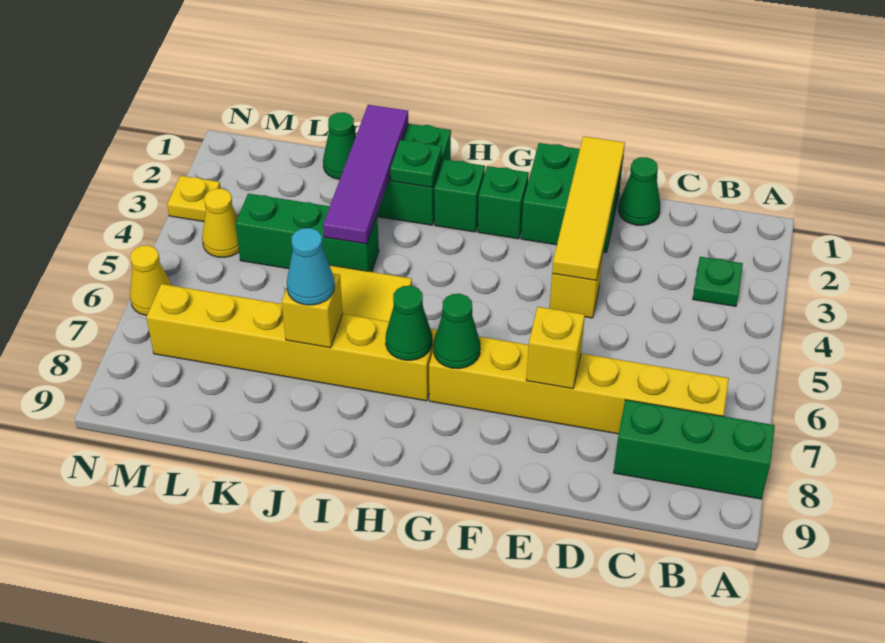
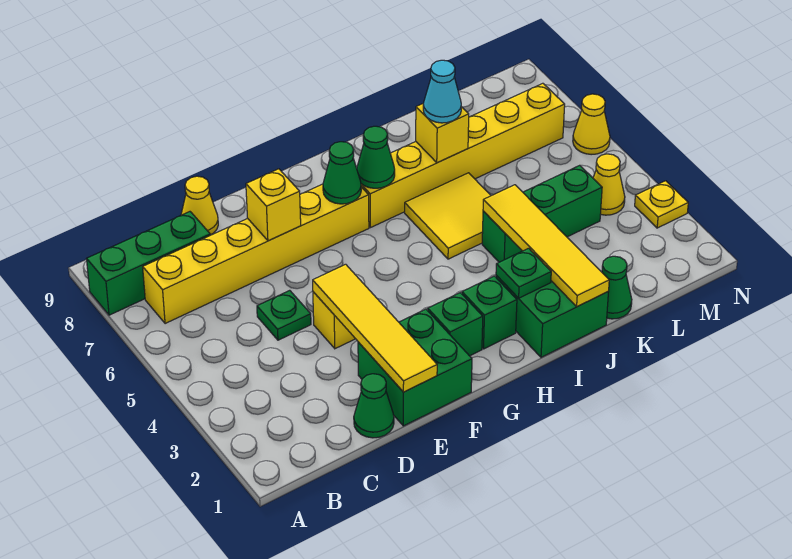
green 1x1 plate [693,257,743,306] -> green 1x1 plate moved to [257,290,311,340]
none -> yellow 1x1 cone [181,176,218,235]
purple 1x4 tile [323,105,408,244] -> yellow 1x4 tile [483,185,609,307]

